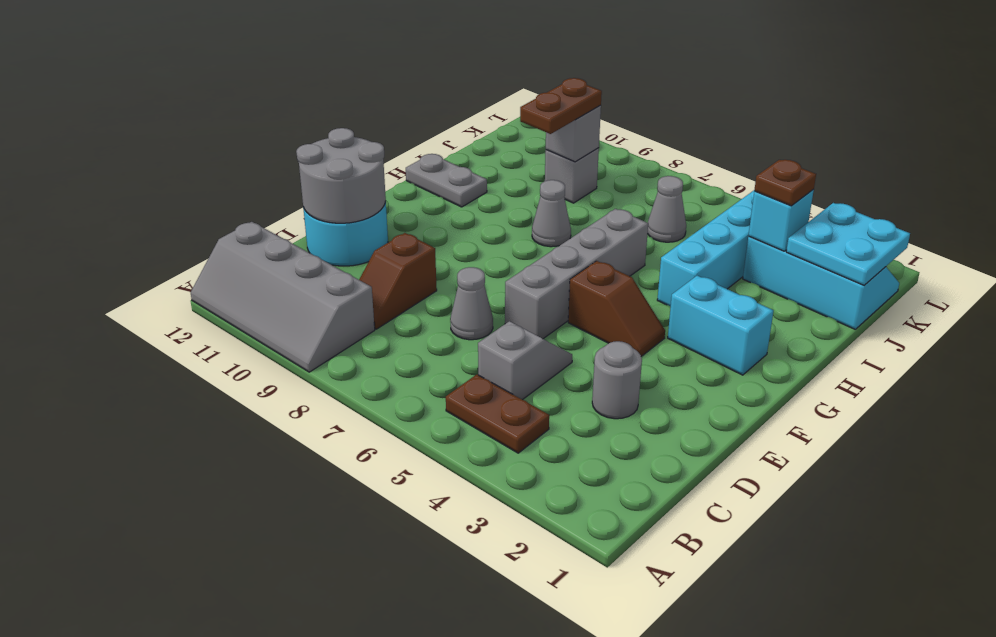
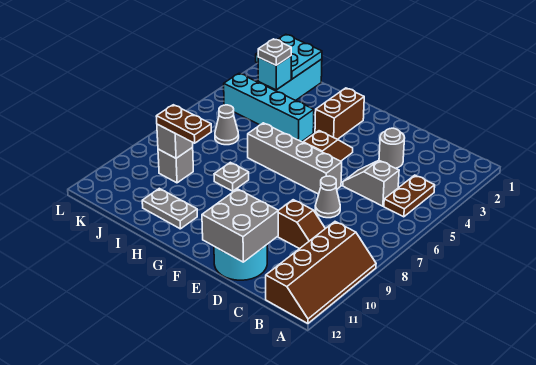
grey 2x4 slope [191,222,375,372] -> brown 2x4 slope [266,222,376,323]
grey 2x2 round brick [296,128,386,223] -> grey 2x2 brick [202,189,278,262]
cyan 1x2 brick [668,276,773,375] -> brown 1x2 brick [315,88,364,139]
grey 1x1 cone [532,180,571,247] -> grey 1x1 plate [214,162,249,191]
grey 1x2 plate [406,154,487,207] -> grey 1x2 plate turned to [142,188,197,229]
brown 1x1 plate [754,160,816,206] -> grey 1x1 plate [258,39,291,65]

